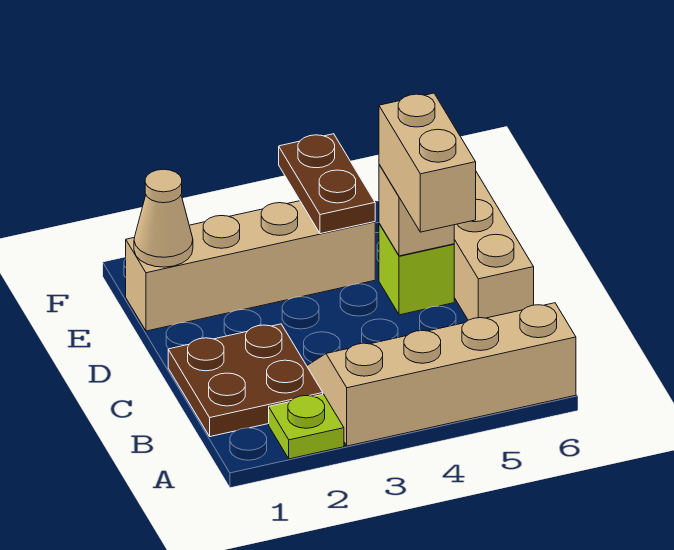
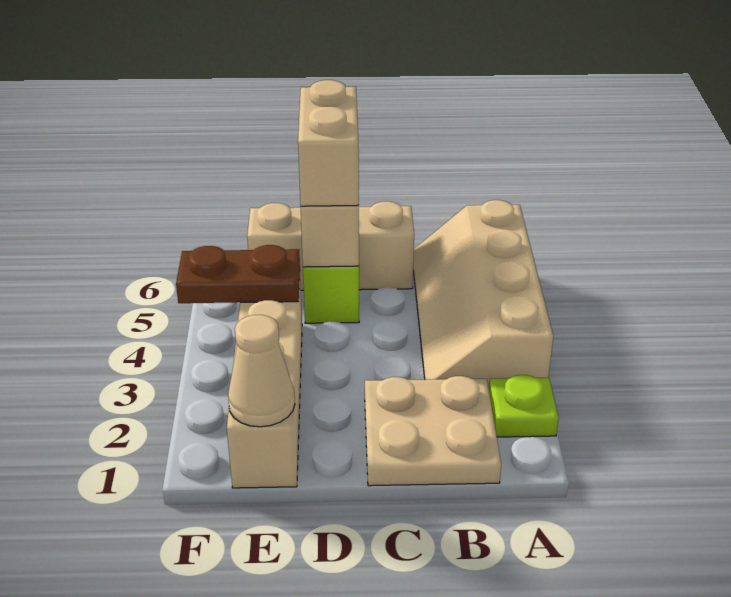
brown 2x2 plate [168,324,323,437] -> tan 2x2 plate [365,376,501,486]
tan 1x2 brick [379,93,476,232] -> tan 1x2 brick turned to [298,80,359,206]

